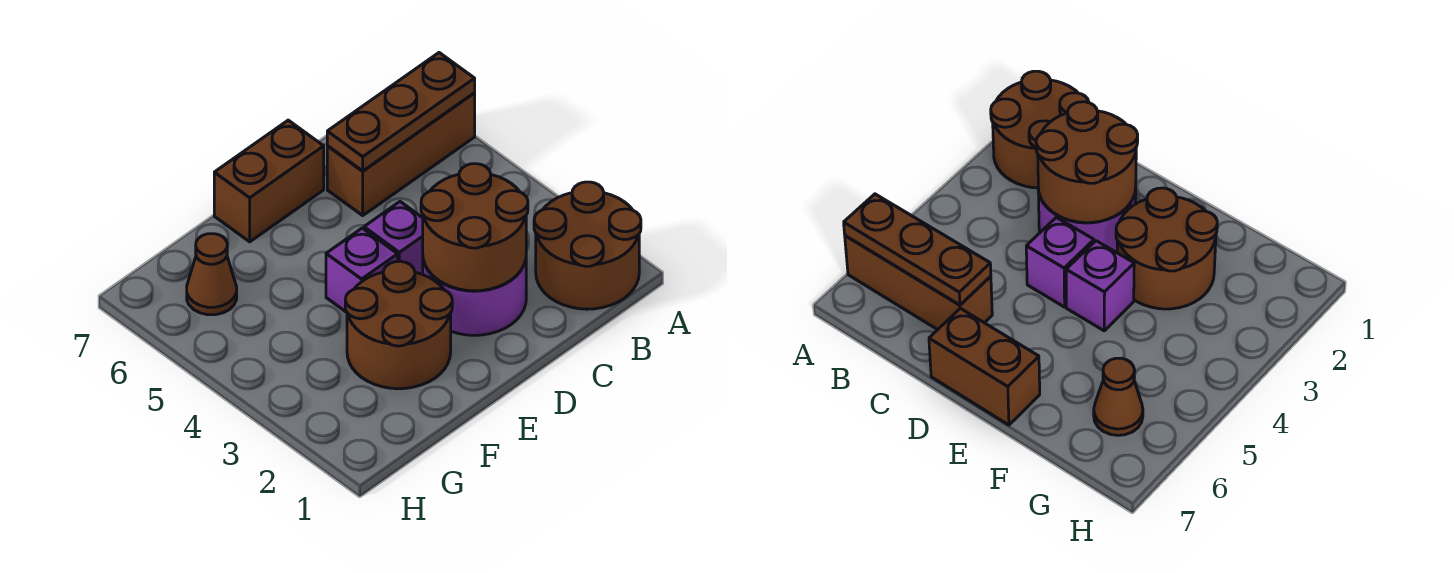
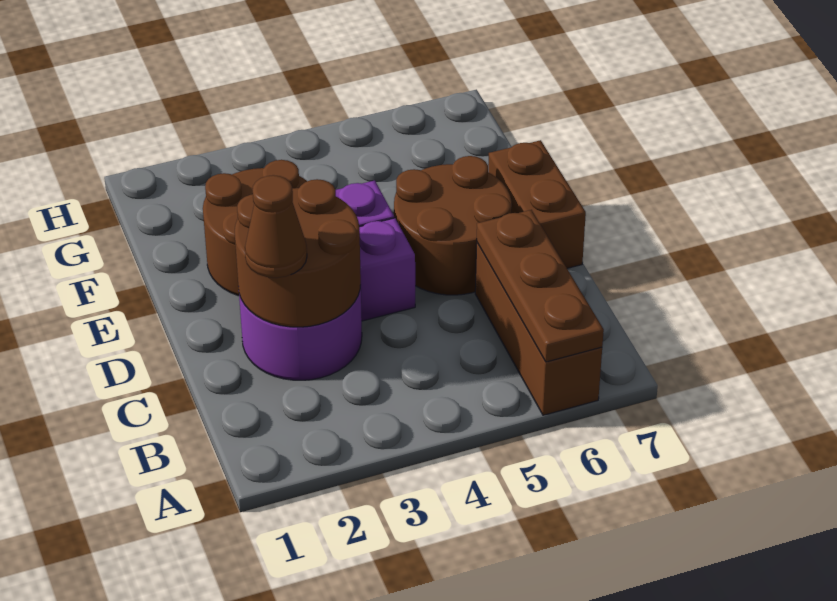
brown 2x2 round brick [534,182,641,309] -> brown 2x2 round brick moved to [394,156,512,295]
brown 1x1 cone [187,234,237,315] -> brown 1x1 cone moved to [245,175,307,278]

